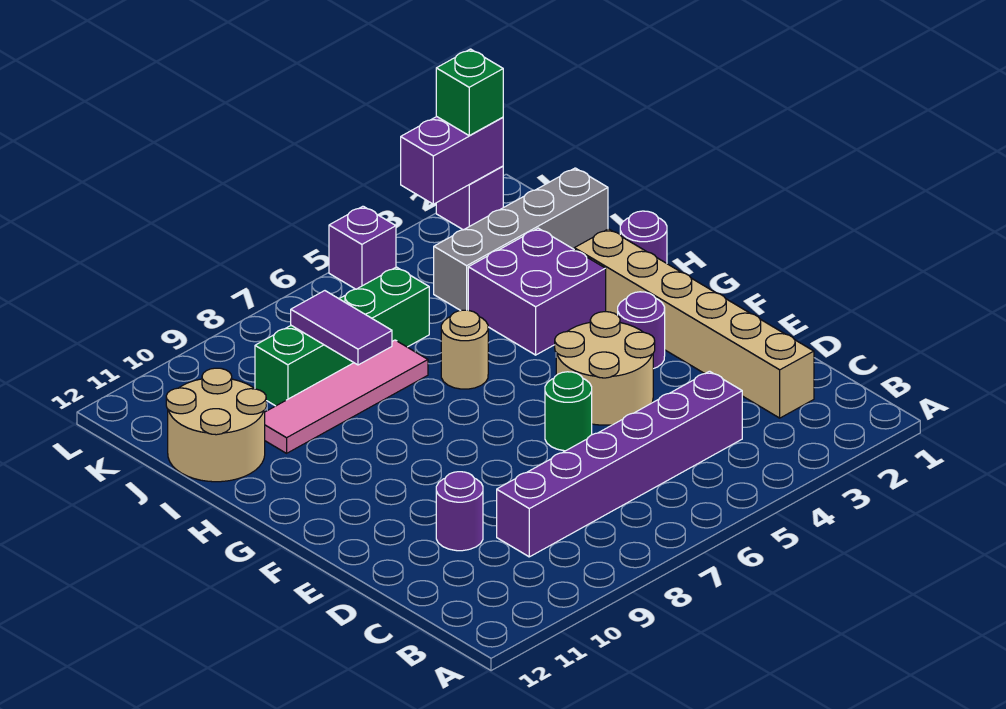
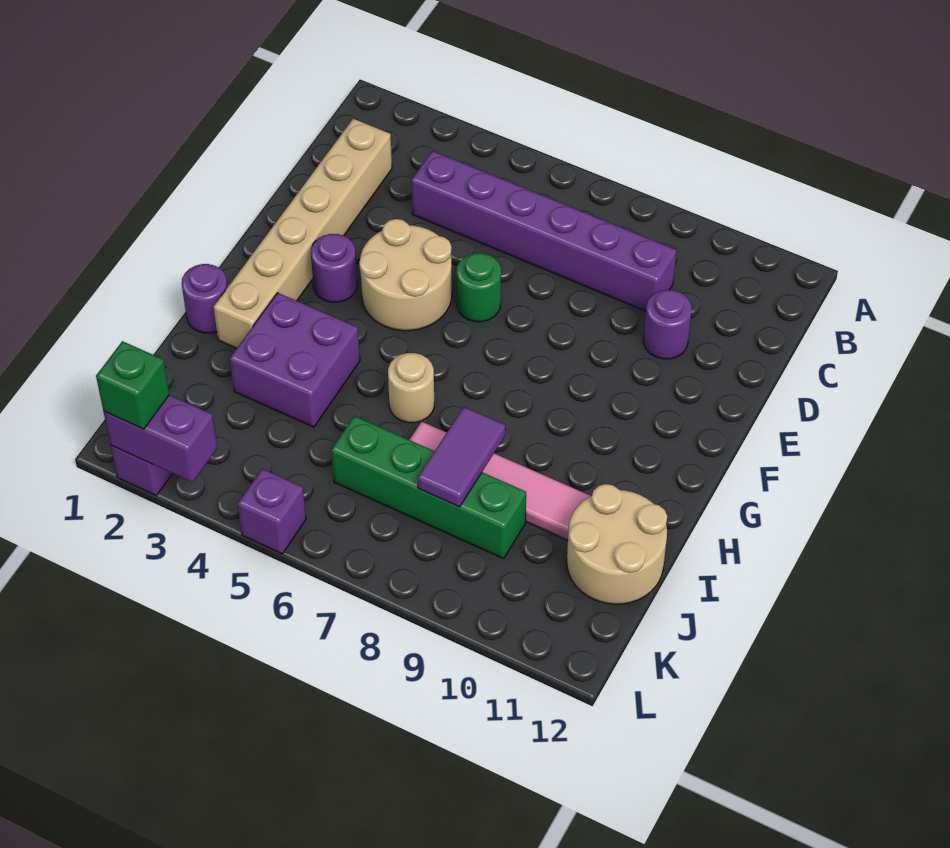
grey 1x4 brick [434,168,608,311] -> none

